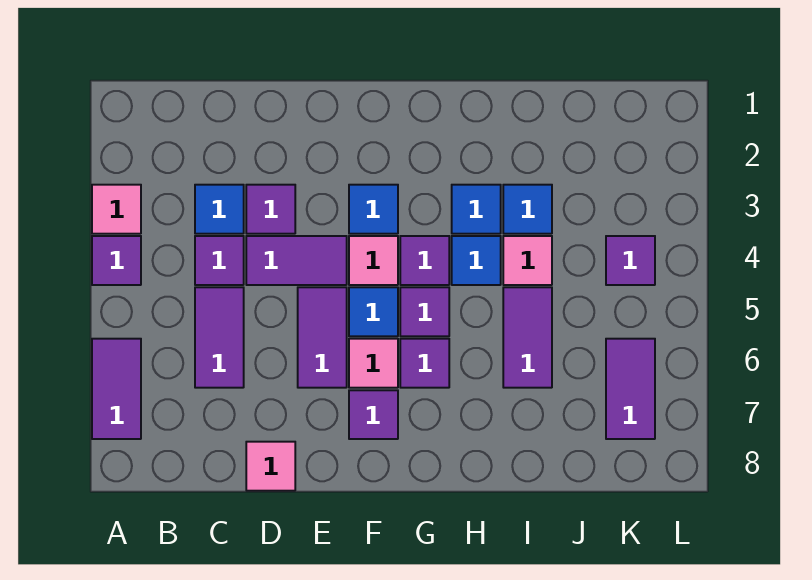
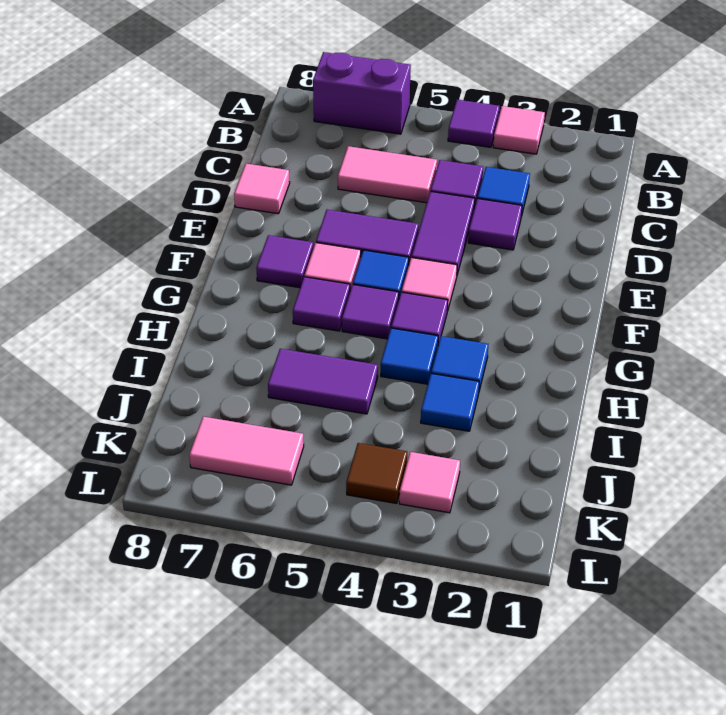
purple 1x2 tile [92,339,141,439] -> purple 1x2 brick [313,52,411,134]
purple 1x2 tile [195,287,244,388] -> pink 1x2 tile [338,146,437,203]
blue 1x1 tile [349,185,398,234] -> none
pink 1x1 tile [503,236,552,285] -> pink 1x1 tile moved to [399,452,460,513]
purple 1x1 tile [606,236,655,285] -> brown 1x1 tile [346,443,407,503]
purple 1x2 tile [606,339,655,439] -> pink 1x2 tile [189,417,304,485]

